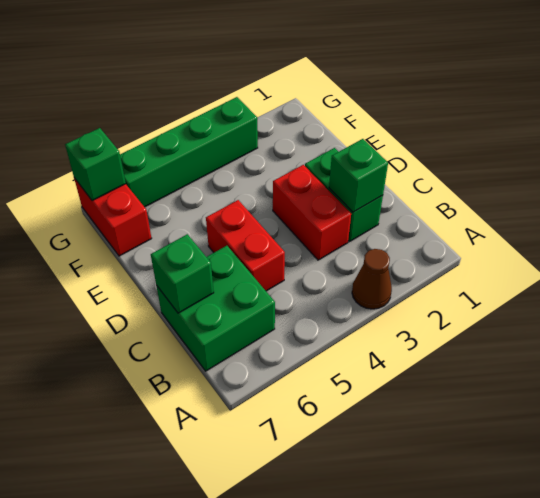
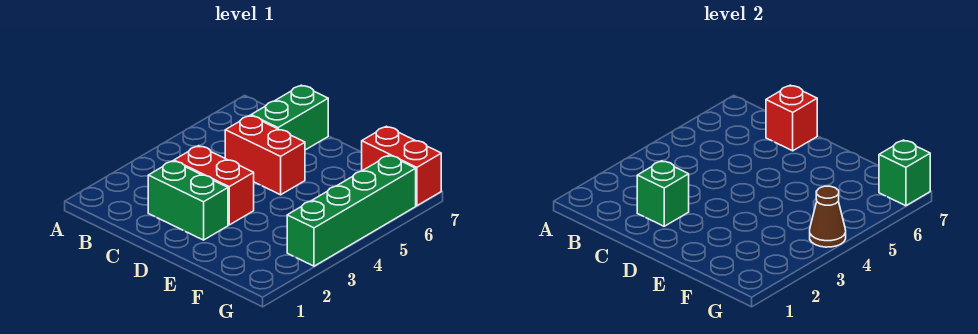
brown 1x1 cone [352,249,392,309] -> brown 1x1 cone moved to [810,186,846,247]
green 2x2 brick [156,246,275,371] -> green 1x2 brick [251,85,328,150]
green 1x1 brick [151,234,214,313] -> red 1x1 brick [766,85,817,151]

